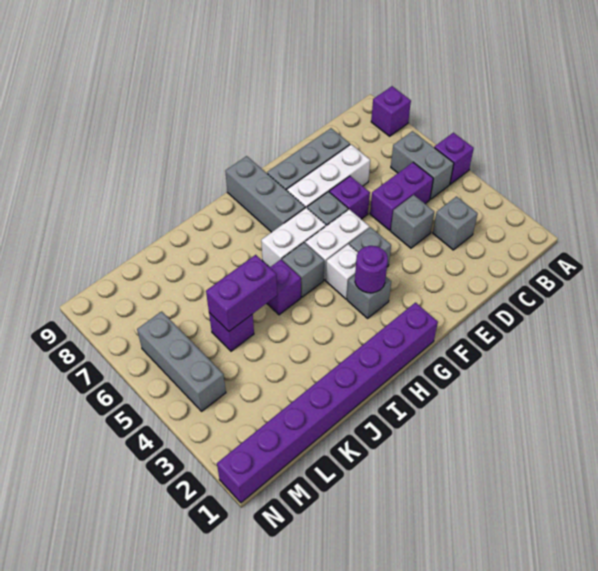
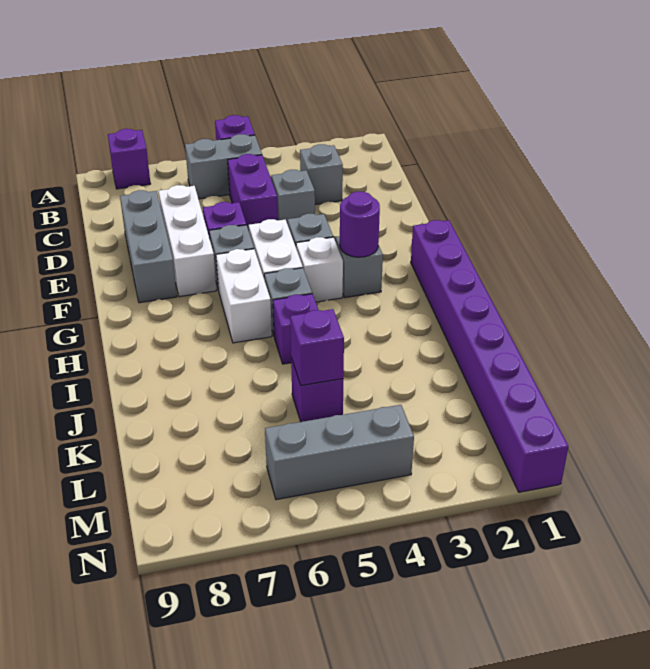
grey 1x3 brick [225,156,305,232] -> none
purple 1x2 brick [206,255,277,331] -> purple 1x1 brick [290,309,344,386]

